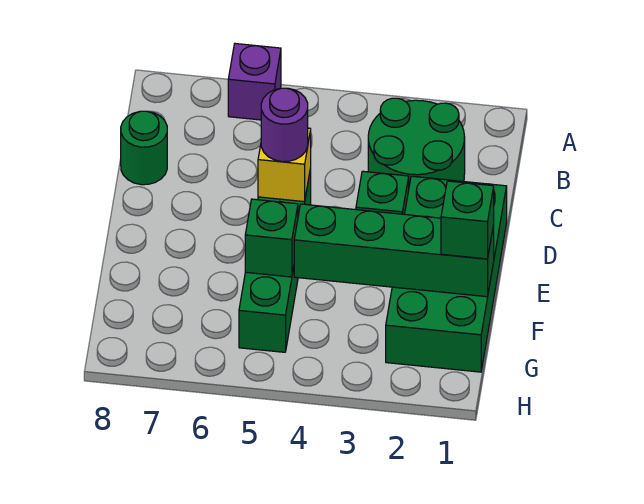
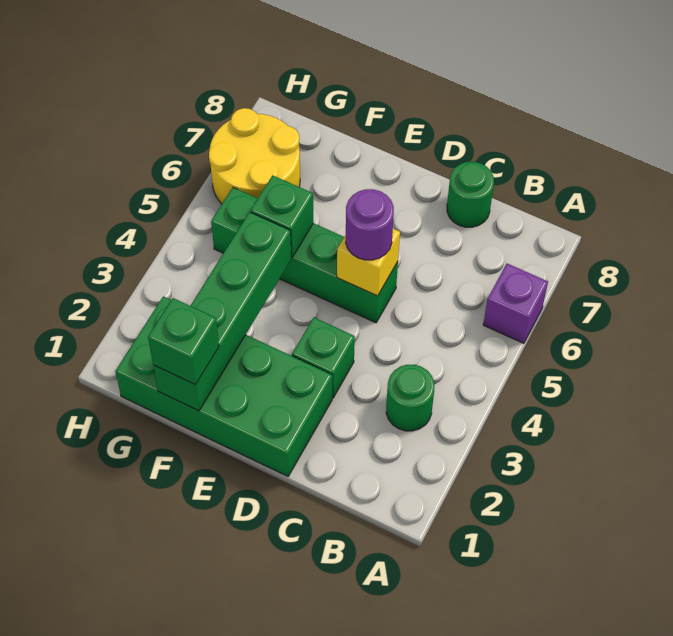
green 2x2 round brick [368,98,465,185] -> green 1x1 round brick [386,365,434,431]
none -> yellow 2x2 round brick [209,108,300,204]

